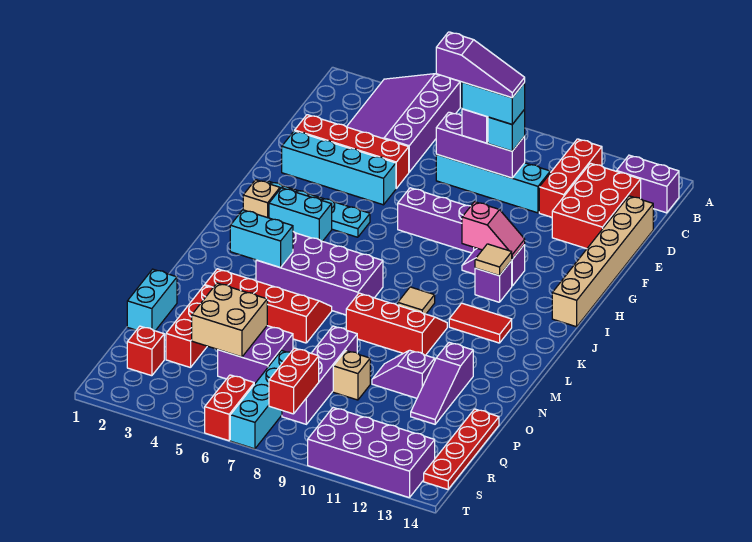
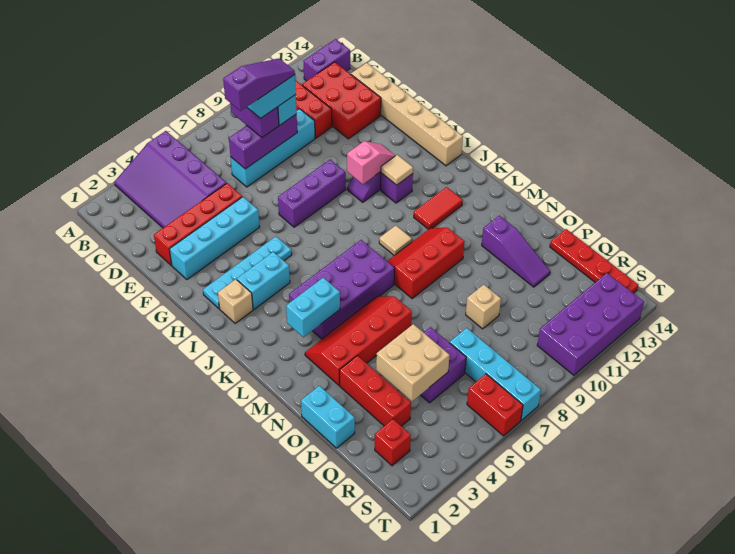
purple 1x4 brick [282,326,357,424] -> none
purple 1x2 slope [372,350,435,398] -> none
red 1x2 brick [269,348,319,414] -> none

